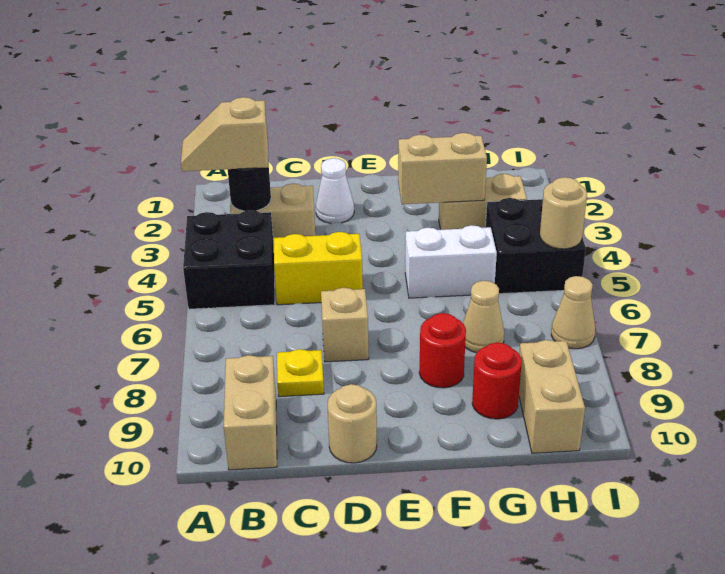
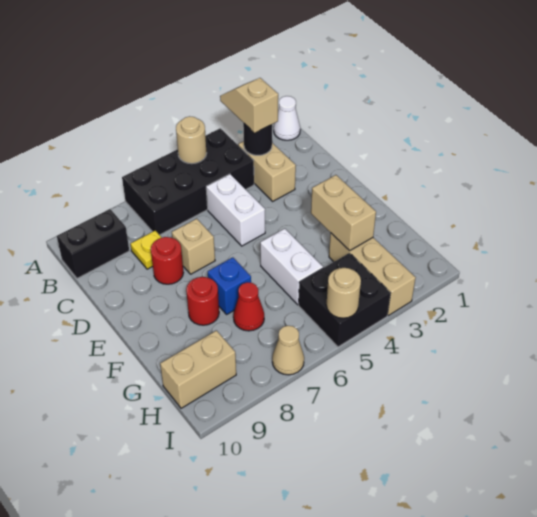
black 2x2 brick [183,210,275,309] -> black 2x4 brick [122,128,254,235]
tan 1x2 brick [224,355,277,470] -> black 1x2 brick [57,209,129,278]
yellow 1x2 brick [274,232,363,305] -> white 1x2 brick [206,174,265,246]
white 1x1 cone [316,158,354,223] -> white 1x1 cone moved to [274,96,300,140]
tan 1x1 round brick [327,384,377,463] -> tan 1x1 round brick moved to [176,116,207,164]
none -> blue 1x1 brick [208,257,251,314]
tan 1x2 brick [439,174,527,230] -> tan 1x3 brick [329,233,416,315]
tan 1x1 cone [463,281,504,353] -> red 1x1 cone [233,282,264,331]
red 1x1 round brick [472,343,522,419] -> red 1x1 round brick moved to [151,237,184,284]

